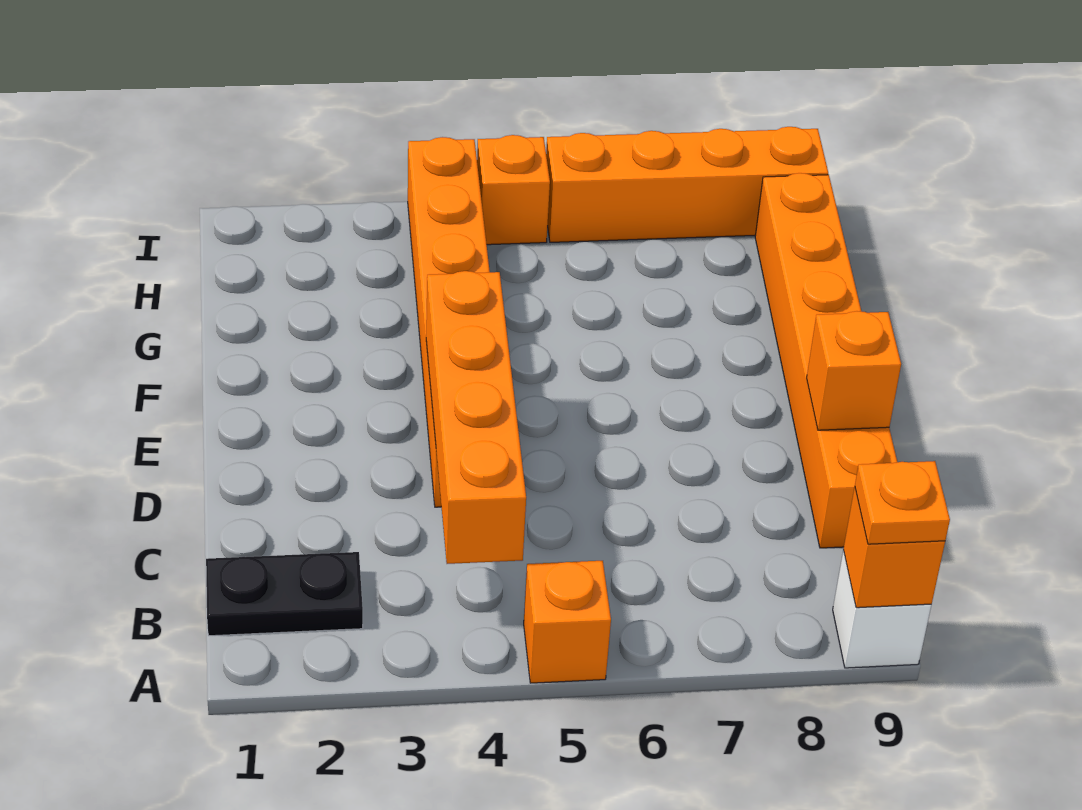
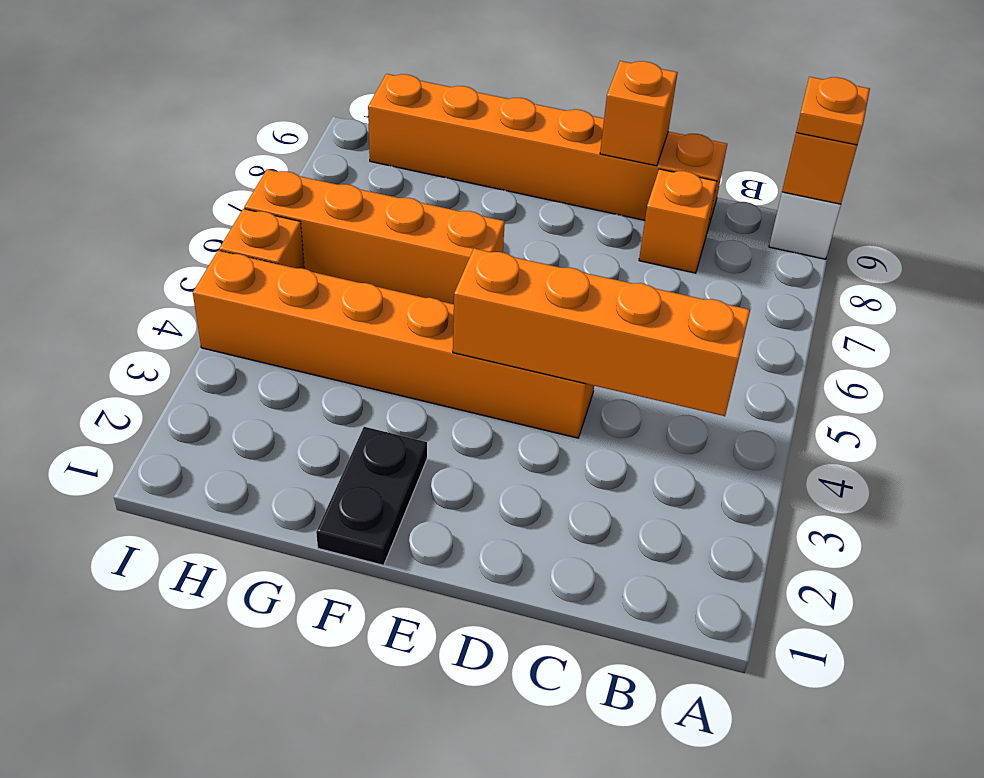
orange 1x1 brick [524,561,611,683] -> orange 1x1 brick moved to [639,169,717,273]
black 1x2 plate [206,552,363,636] -> black 1x2 plate moved to [316,427,427,565]
orange 1x4 brick [546,127,828,242] -> orange 1x4 brick turned to [244,169,505,304]

